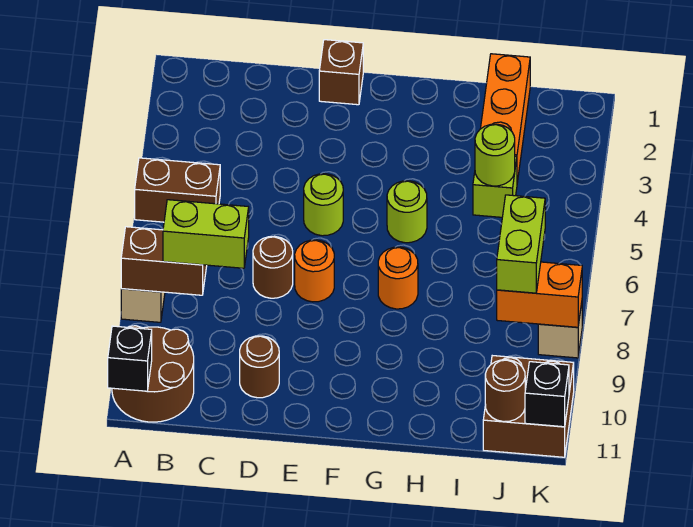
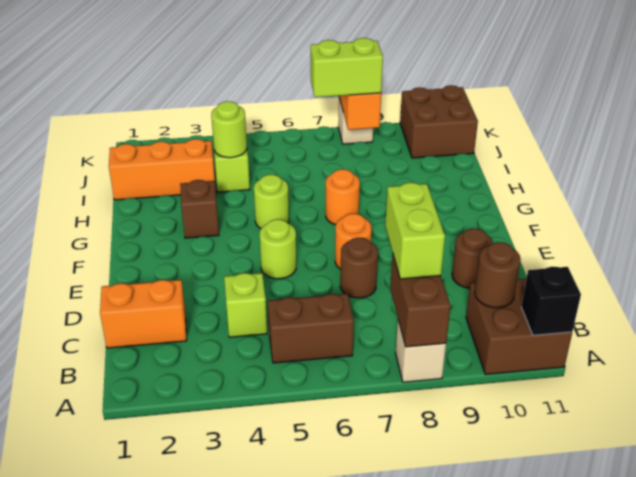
brown 1x2 brick [135,158,220,222] -> brown 1x2 brick turned to [268,294,354,363]
brown 2x2 round brick [112,326,194,422] -> brown 2x2 brick [466,278,572,375]
none -> orange 1x2 brick [100,280,187,348]
none -> lime 1x1 brick [224,273,267,337]
brown 1x1 brick [319,40,363,105] -> brown 1x1 brick moved to [180,180,219,238]
brown 1x1 round brick [485,360,525,422] -> brown 1x1 round brick moved to [475,242,521,308]
black 1x1 brick [525,362,569,427] -> none

